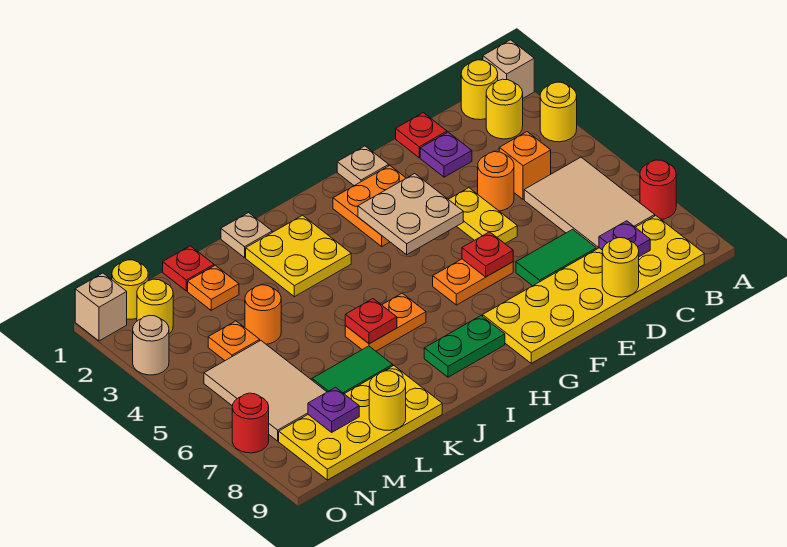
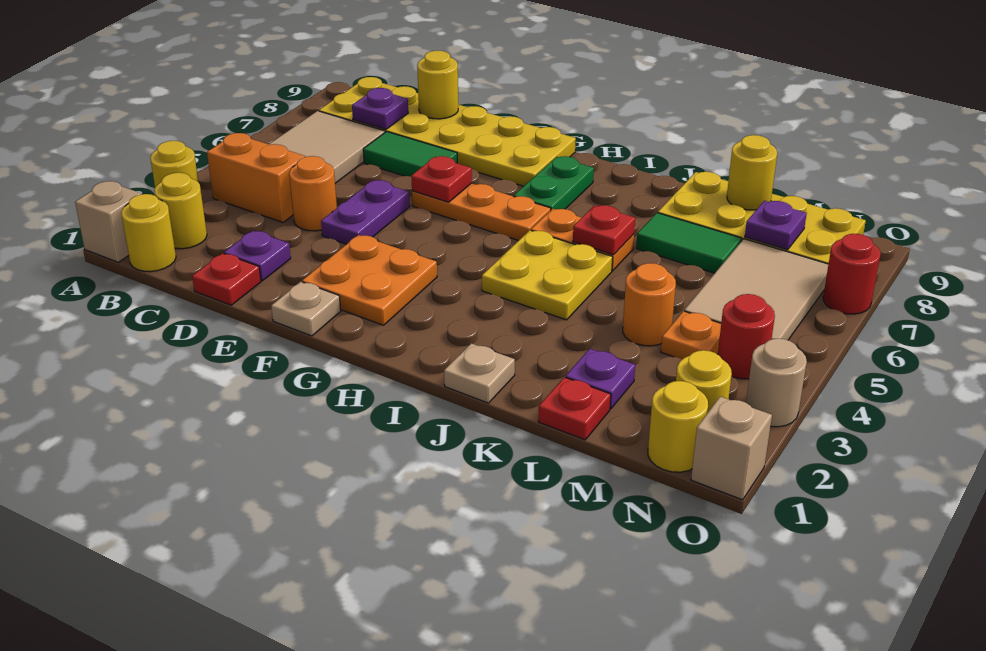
red 1x1 round brick [640,160,676,219] -> red 1x1 round brick moved to [718,294,775,379]
orange 1x1 brick [499,132,551,199] -> orange 1x2 brick [207,133,305,222]
yellow 1x2 plate [448,188,517,243] -> purple 1x2 plate [321,180,410,244]
tan 2x2 plate [358,174,463,255] -> none
orange 1x2 plate [433,259,513,305] -> orange 1x3 plate [412,183,551,241]
green 1x2 plate [424,316,505,377] -> green 1x2 plate turned to [514,156,594,210]
yellow 2x2 plate [246,215,351,297] -> yellow 2x2 plate moved to [482,230,613,320]
orange 1x1 plate [188,265,239,310] -> purple 1x1 plate [566,349,635,409]

